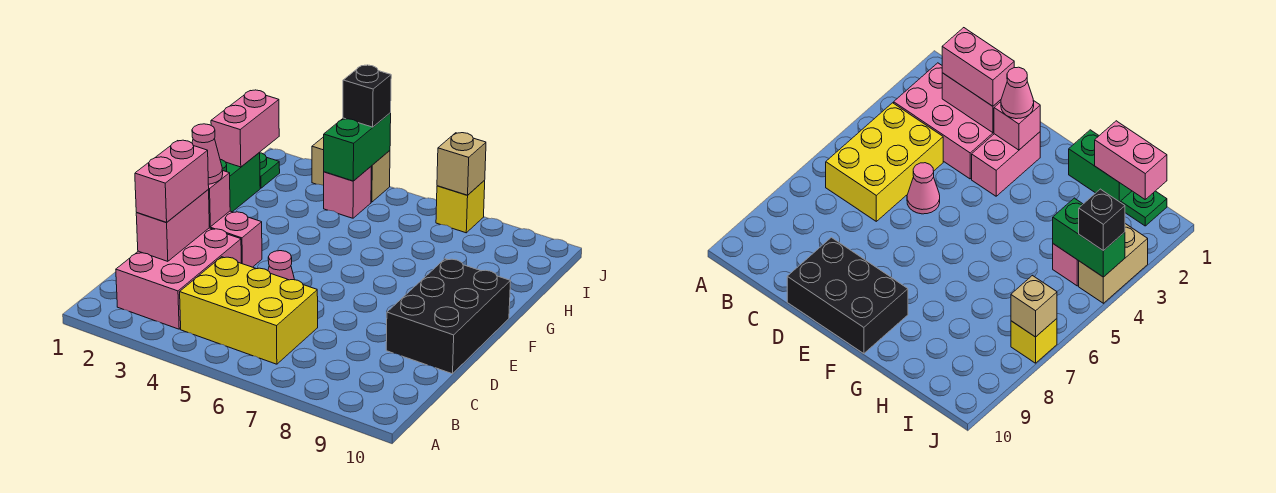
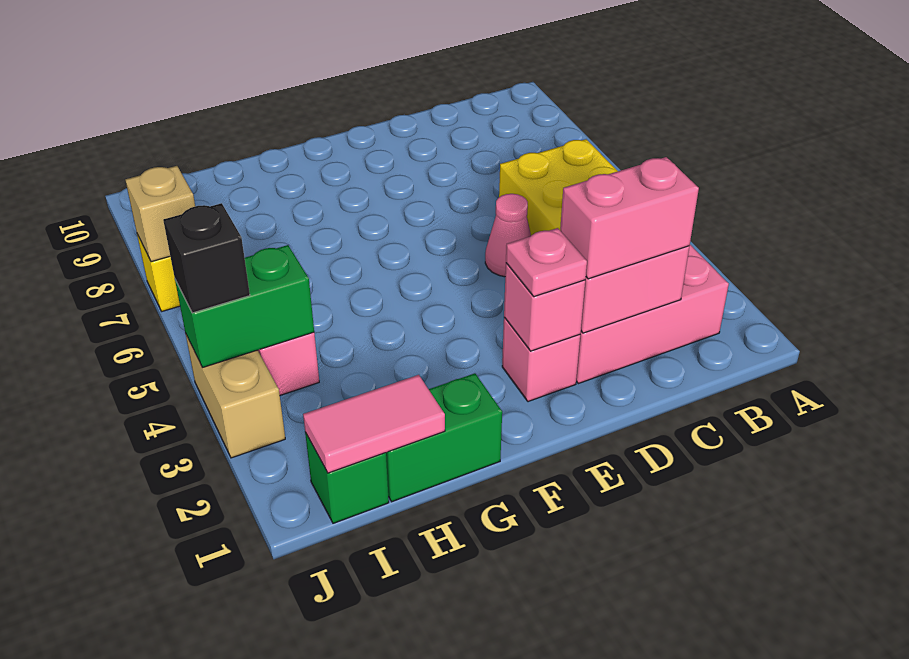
black 2x3 brick [386,259,510,374] -> none
pink 1x2 brick [209,211,262,267] -> pink 1x1 brick [502,317,580,402]
pink 1x1 cone [192,124,223,184] -> pink 1x1 plate [506,228,587,297]
pink 1x2 brick [211,90,279,167] -> pink 1x2 tile [303,375,445,473]
green 1x1 plate [260,153,280,188] -> green 1x1 brick [305,433,389,523]

